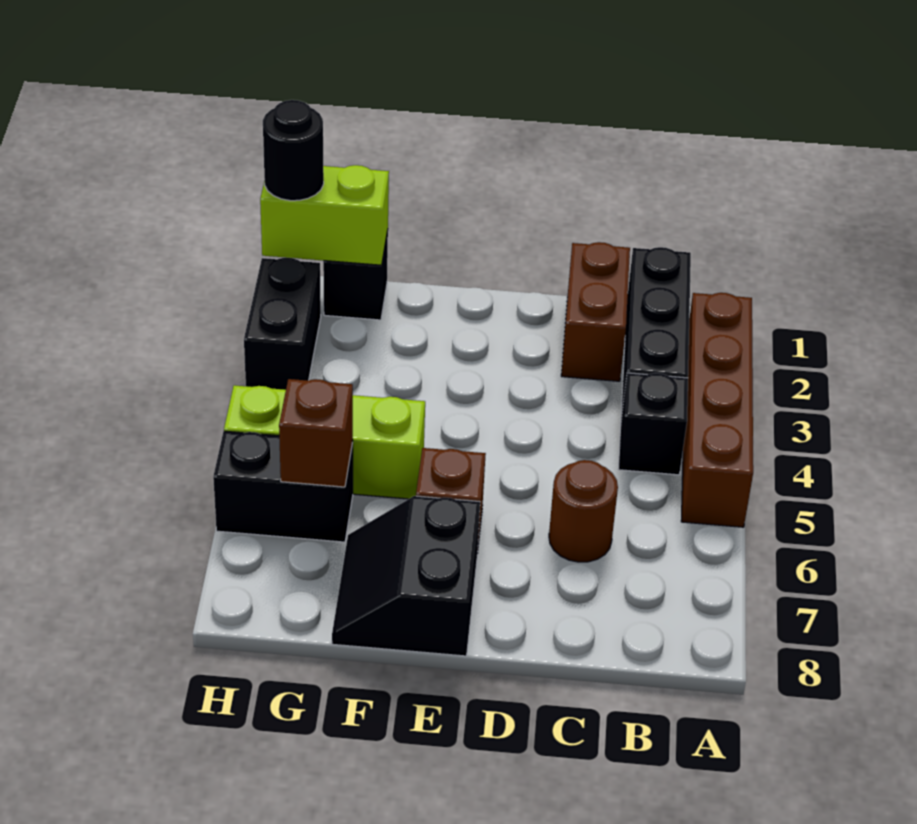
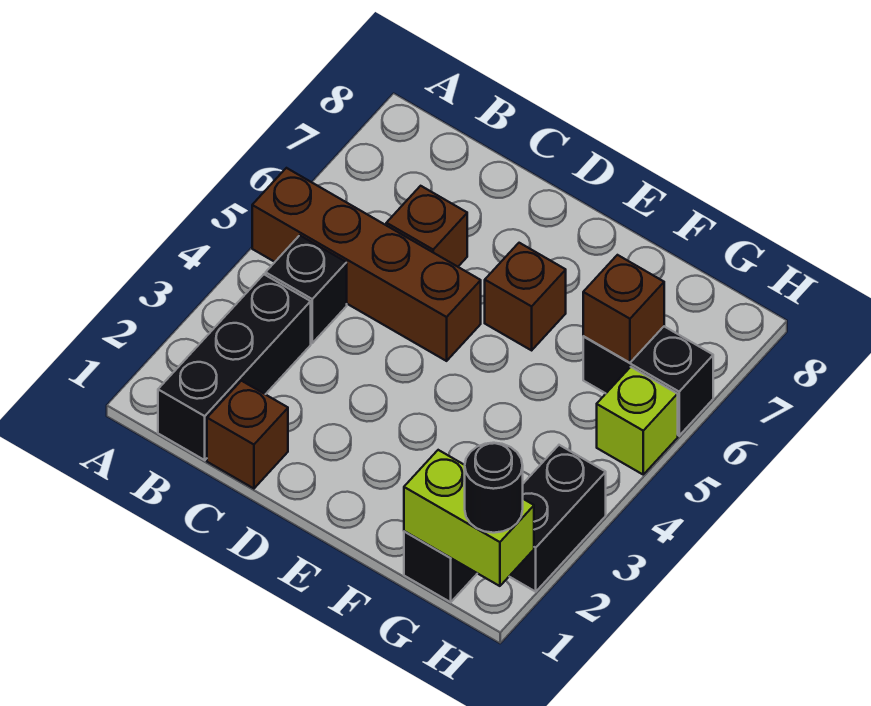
brown 1x4 brick [681,293,753,527] -> brown 1x4 brick turned to [252,168,481,361]
brown 1x2 brick [561,242,630,381] -> brown 1x1 brick [207,381,288,489]
brown 1x1 round brick [549,460,618,562] -> brown 1x1 brick [386,186,467,267]
black 2x2 slope [332,496,480,656] -> none
lime 1x3 brick [224,385,425,499] -> lime 1x1 brick [597,367,678,474]

